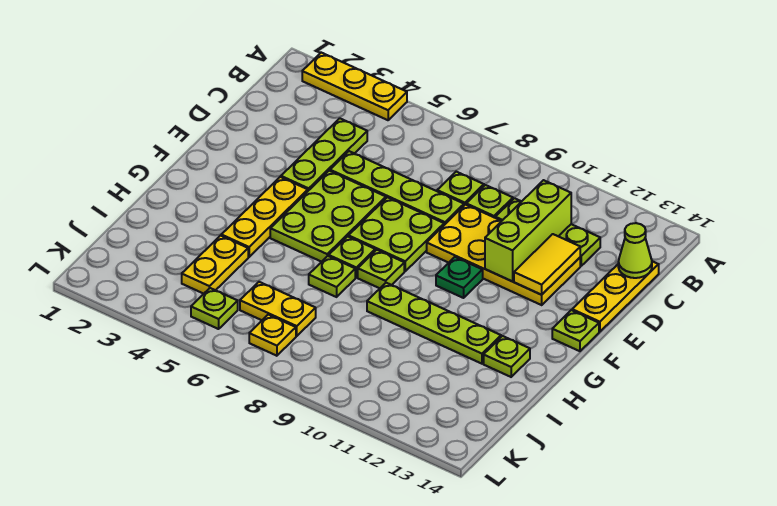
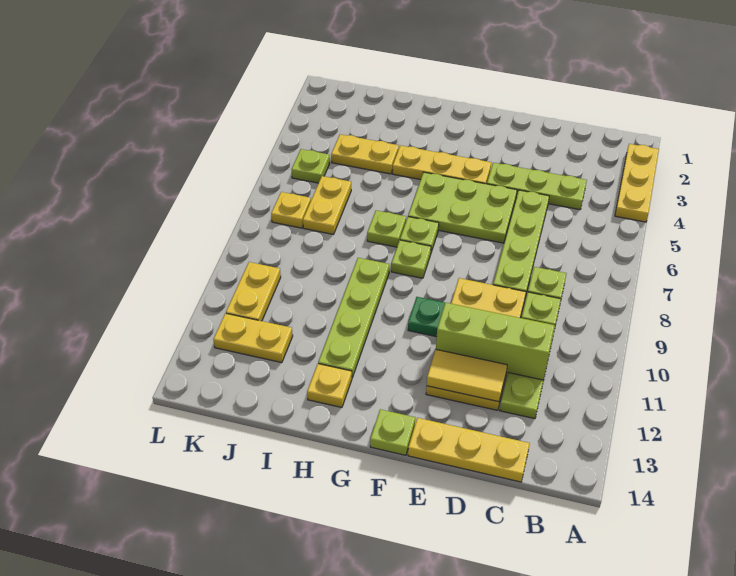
lime 1x1 cone [618,223,652,278] -> none
lime 2x2 plate [349,197,444,271] -> none
lime 1x1 plate [484,336,530,377] -> yellow 1x1 plate [307,364,352,407]
none -> yellow 1x2 plate [213,313,293,363]
none -> yellow 1x2 plate [226,262,281,321]

